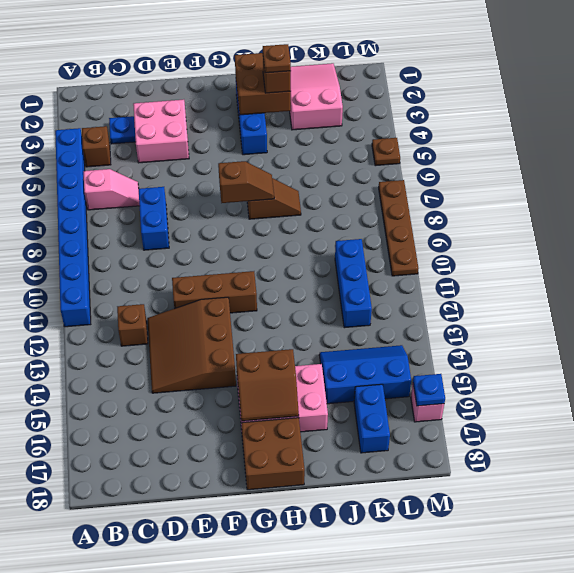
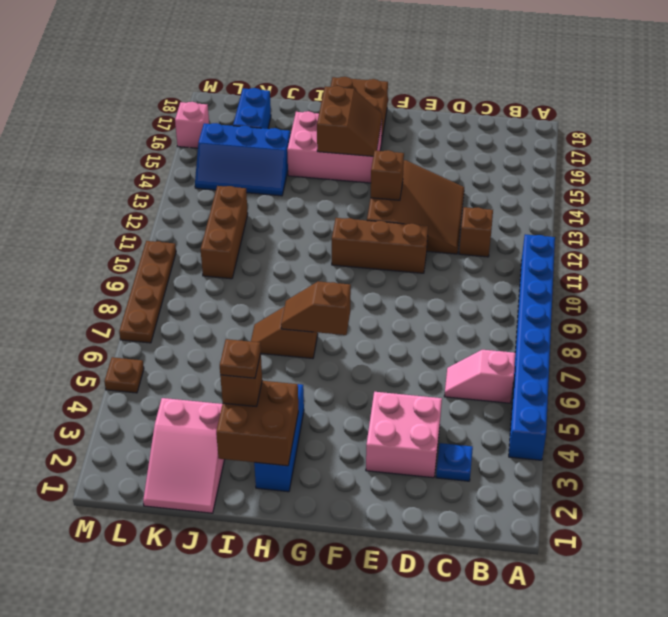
brown 1x1 brick [82,126,111,167] -> brown 1x1 brick moved to [371,150,404,200]
blue 1x2 brick [139,187,169,250] -> none
brown 2x2 slope [236,349,299,421] -> brown 2x2 slope turned to [317,86,382,156]
blue 1x3 brick [335,239,372,328] -> brown 1x3 brick [201,186,248,279]
blue 1x1 plate [413,374,445,406] -> none

